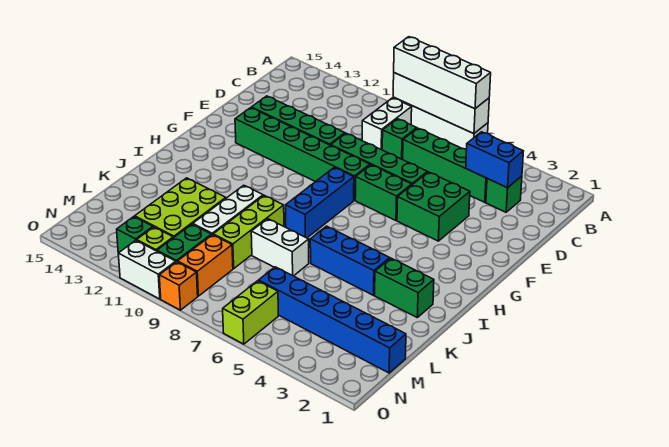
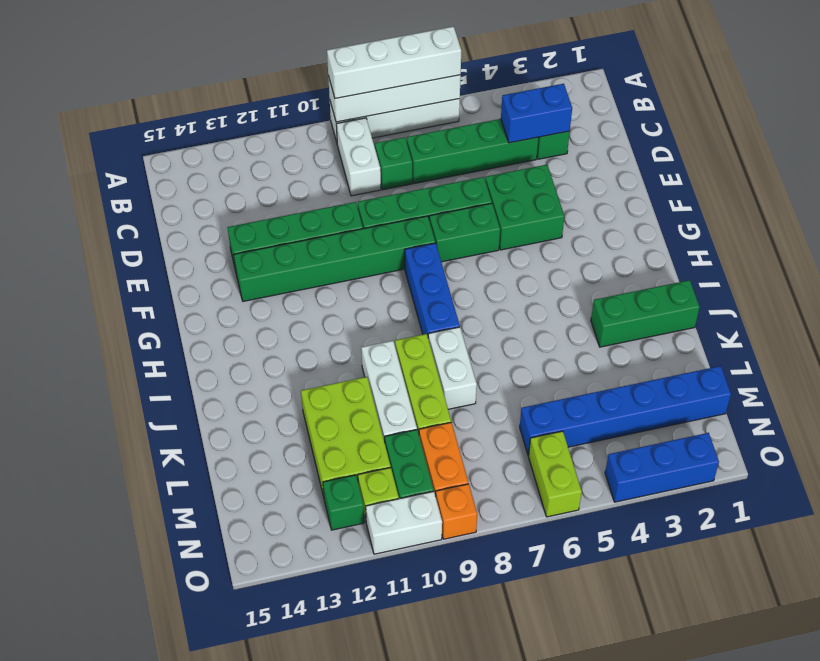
green 1x2 brick [375,258,434,317] -> green 1x3 brick [591,280,700,347]
blue 1x3 brick [310,226,390,295] -> blue 1x3 brick moved to [605,433,719,502]
white 1x2 brick [251,219,309,276] -> white 1x2 brick turned to [428,327,477,409]

